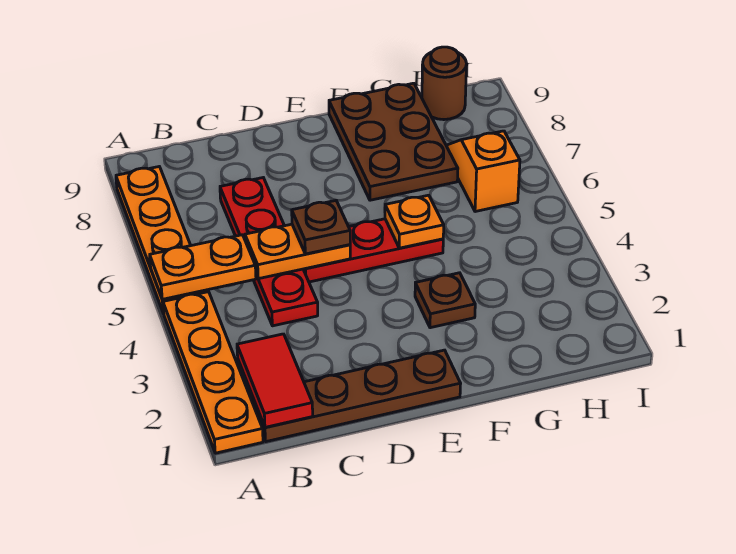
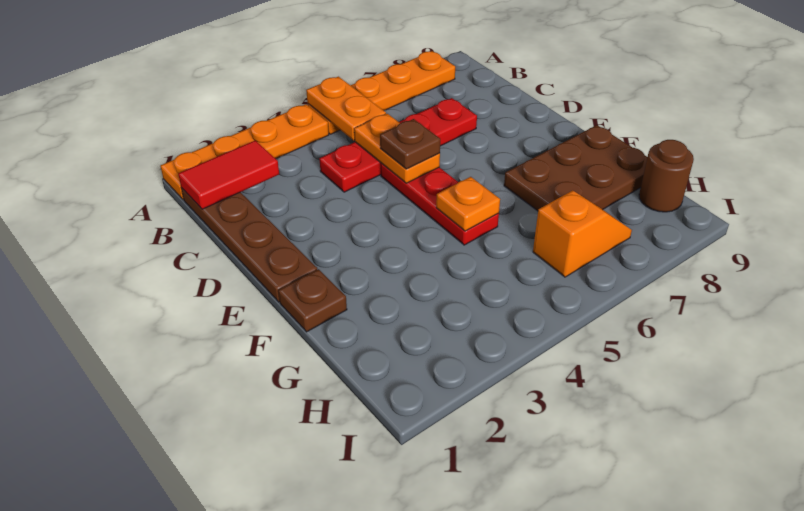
brown 1x1 plate [415,273,475,328] -> brown 1x1 plate moved to [278,269,347,332]

